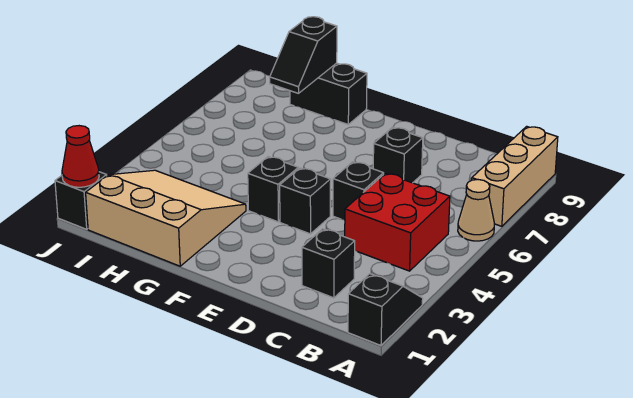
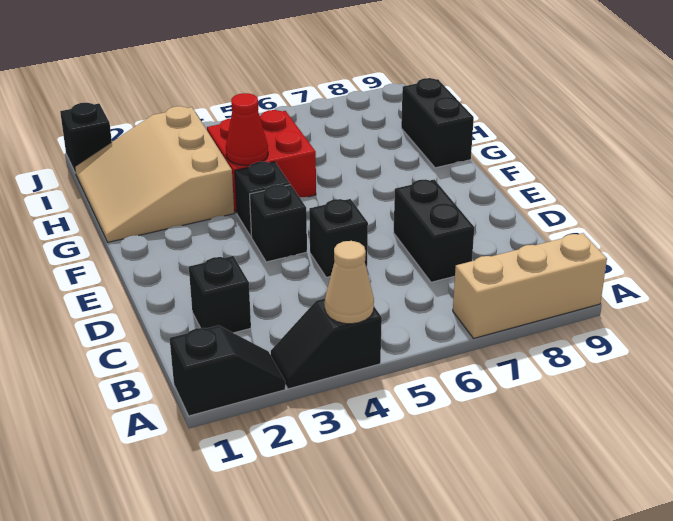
tan 1x1 cone [458,180,494,241] -> tan 1x1 cone moved to [325,241,374,324]
red 2x2 brick [345,173,450,271] -> red 2x2 brick moved to [207,110,316,213]
black 1x1 brick [373,127,423,183] -> black 1x2 brick [394,179,474,282]
tan 3x3 slope [86,170,246,266] -> tan 3x3 slope turned to [75,106,234,242]
black 1x2 slope [270,17,337,93] -> black 1x2 slope moved to [271,299,382,389]
red 1x1 cone [62,126,99,187] -> red 1x1 cone moved to [226,93,268,165]

